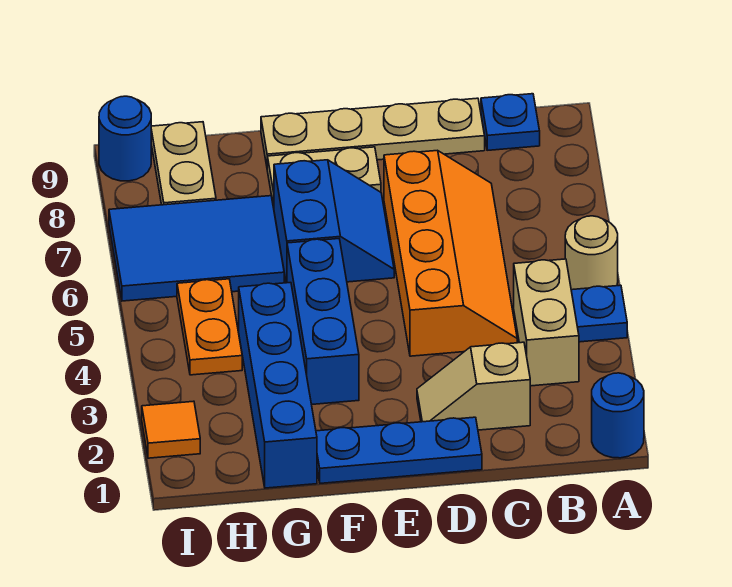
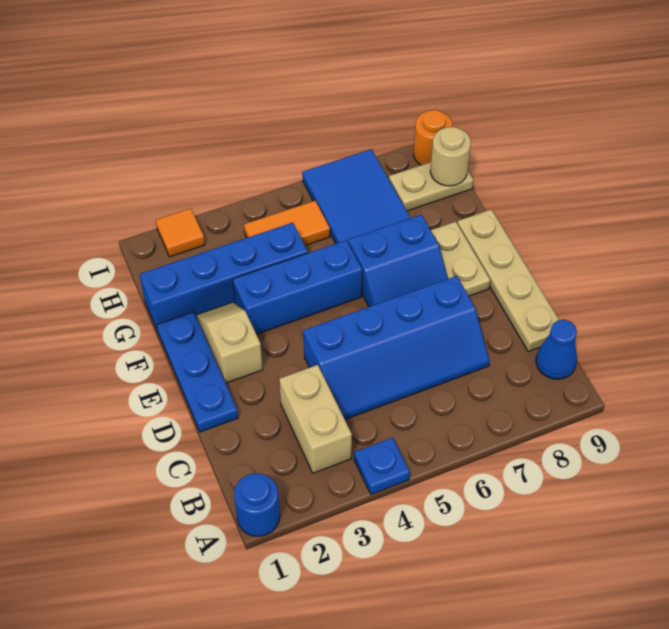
tan 1x1 round brick [565,216,618,290] -> tan 1x1 round brick moved to [430,127,471,186]
tan 1x2 brick [514,259,579,386] -> tan 1x2 brick turned to [279,365,352,473]
blue 1x1 plate [481,94,540,150] -> blue 1x1 cone [536,320,577,379]
tan 1x2 slope [417,342,530,430] -> tan 1x2 slope moved to [196,302,263,383]
orange 2x4 slope [384,150,517,356] -> blue 2x4 slope [303,276,490,419]
orange 1x2 plate [177,279,242,375] -> orange 1x2 tile [244,201,330,246]
blue 1x1 round brick [99,96,151,181] -> orange 1x1 round brick [413,110,452,165]

